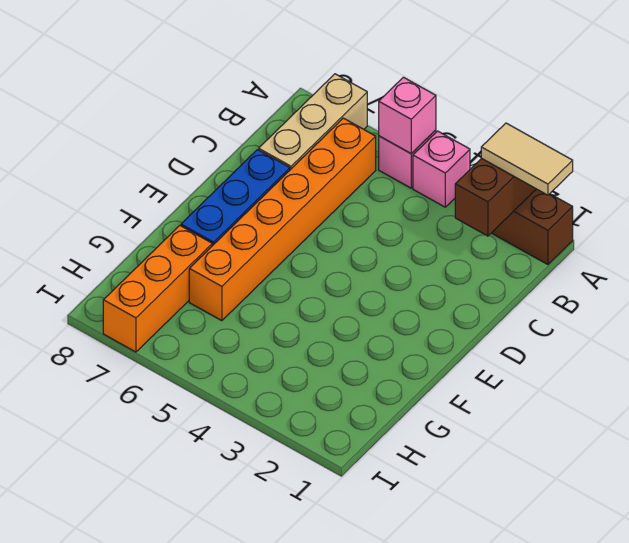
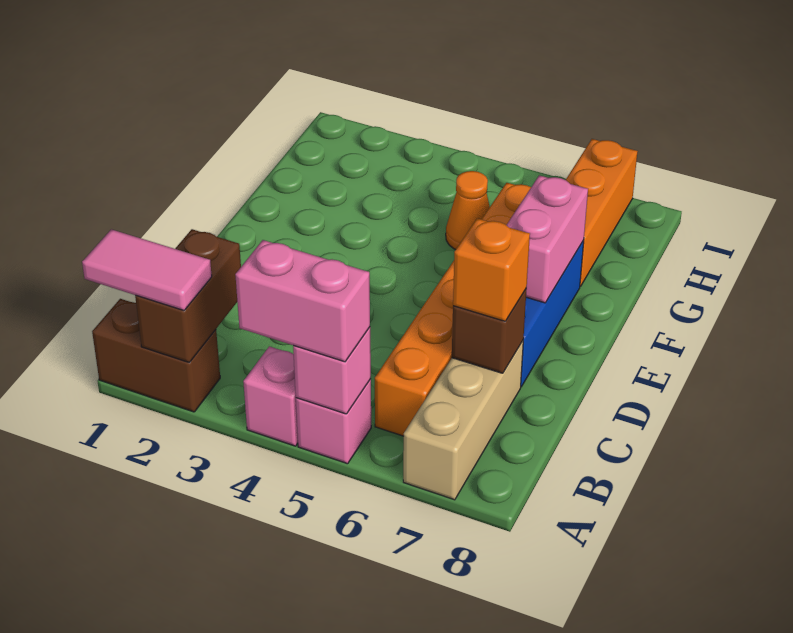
tan 1x2 tile [481,123,573,195] -> pink 1x2 tile [82,229,212,310]
none -> pink 1x2 brick [235,240,370,362]
none -> brown 1x1 brick [452,288,527,373]
none -> orange 1x1 brick [453,218,530,321]
none -> pink 1x2 brick [507,175,588,303]
none -> orange 1x1 cone [446,171,490,250]

